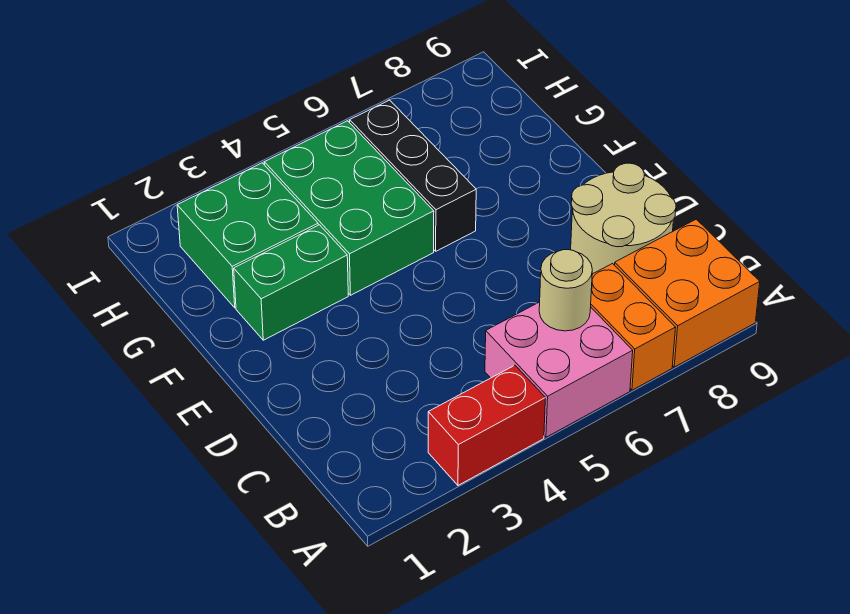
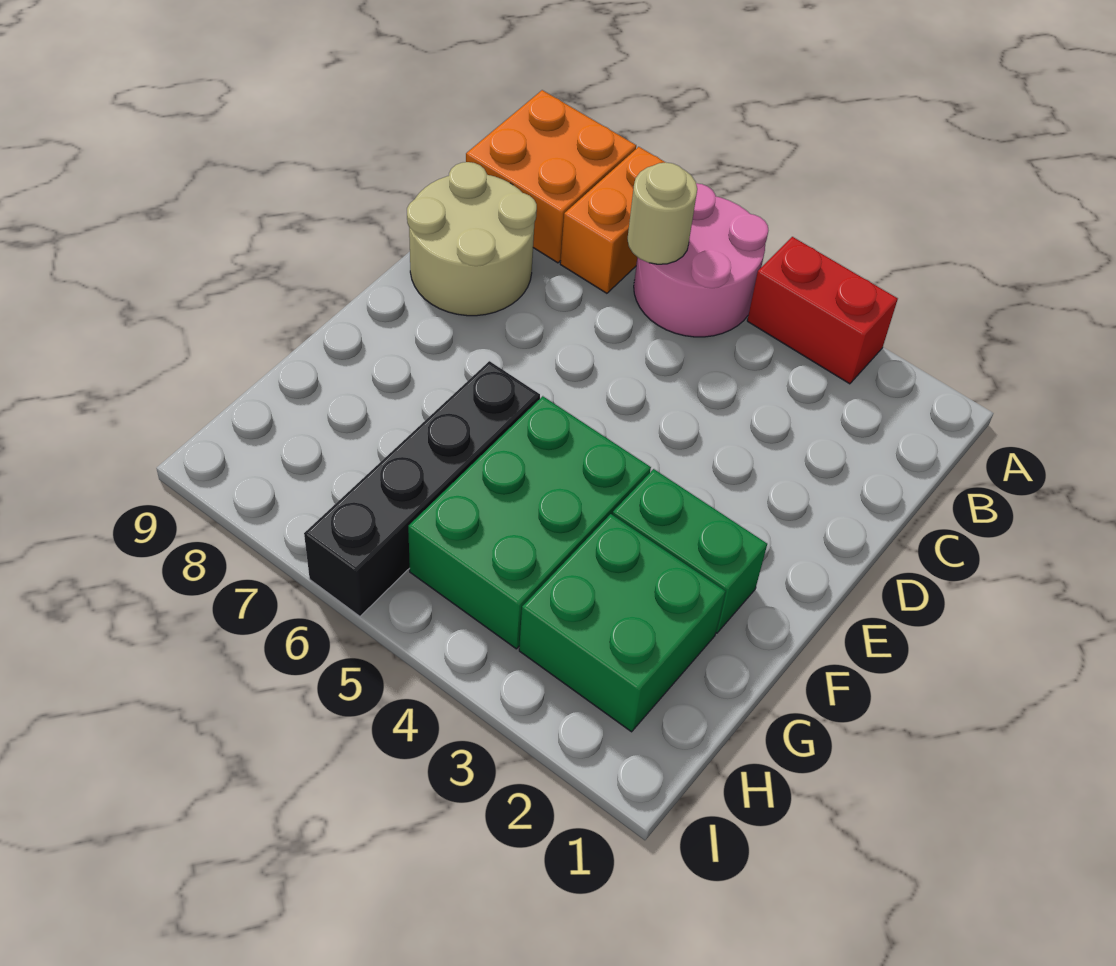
pink 2x2 brick [485,302,633,437] -> pink 2x2 round brick [634,183,768,337]
black 1x3 brick [350,100,476,251] -> black 1x4 brick [304,361,540,616]

